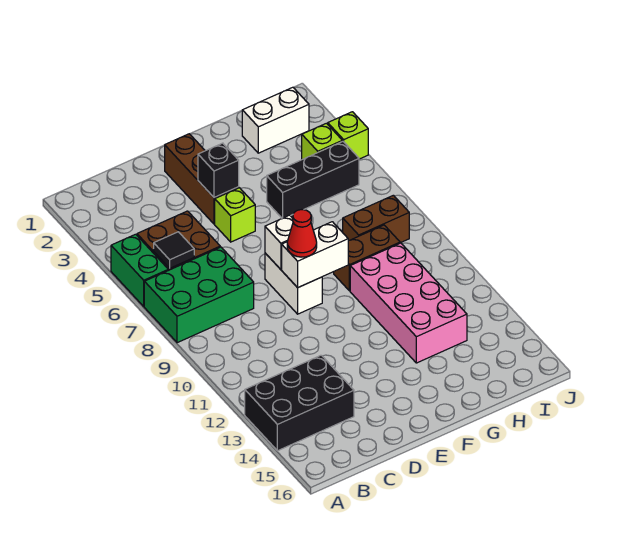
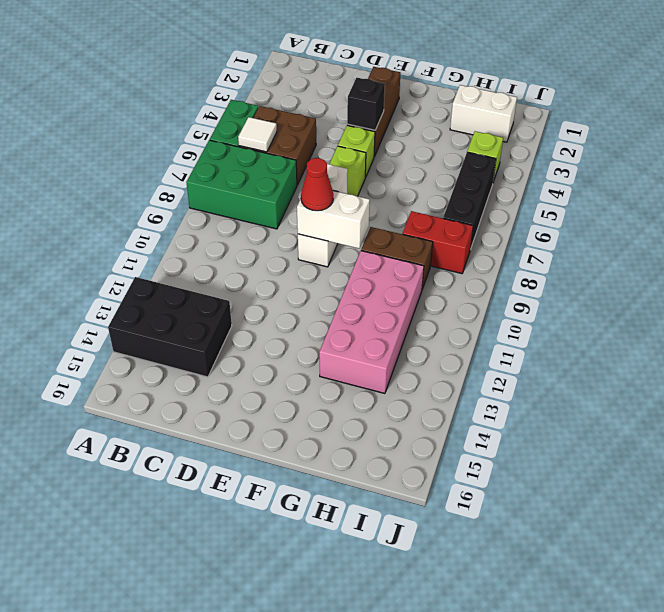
black 1x1 tile [154,232,194,268] -> white 1x1 tile [238,117,277,152]
black 1x3 brick [267,141,359,218] -> black 1x3 brick turned to [443,152,496,249]
brown 1x2 brick [343,195,409,243] -> red 1x2 brick [403,211,473,274]
lime 1x1 brick [328,112,368,159] -> lime 1x1 brick moved to [330,146,366,196]

